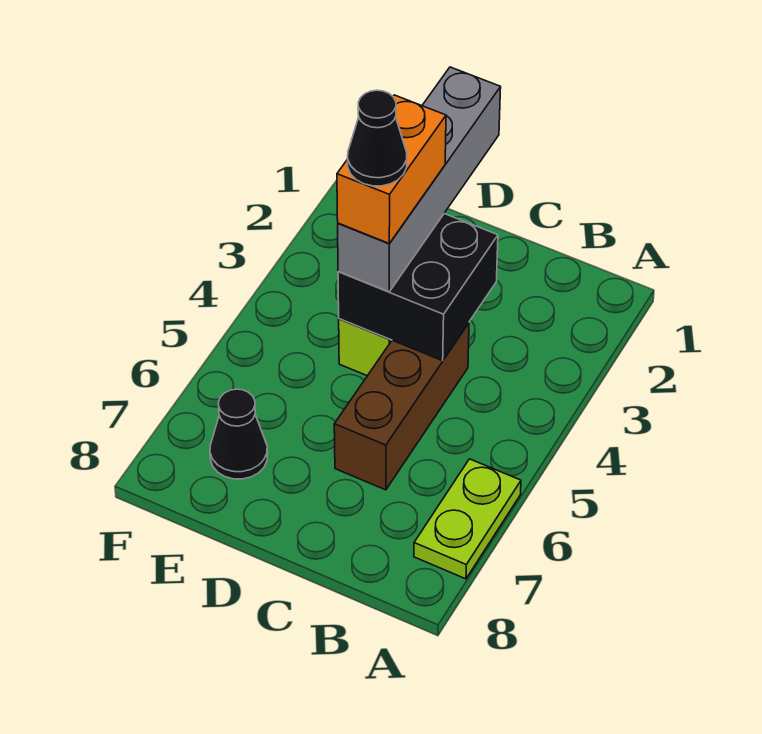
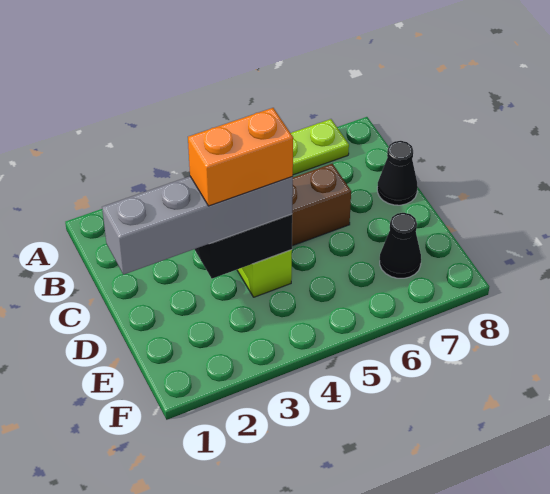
black 1x1 cone [348,90,407,186] -> black 1x1 cone moved to [377,141,418,205]

